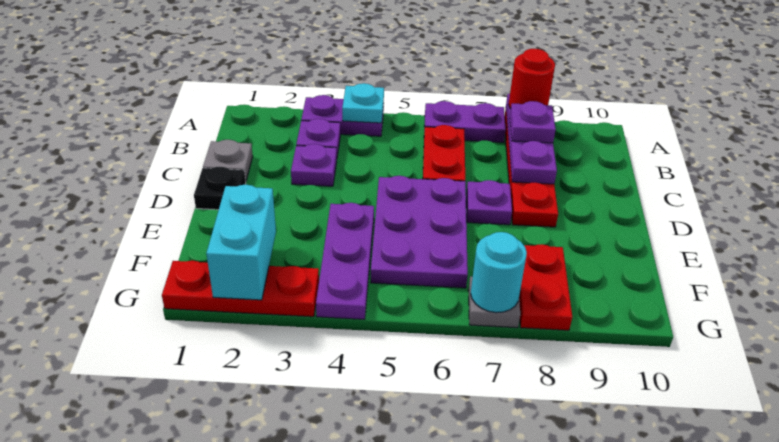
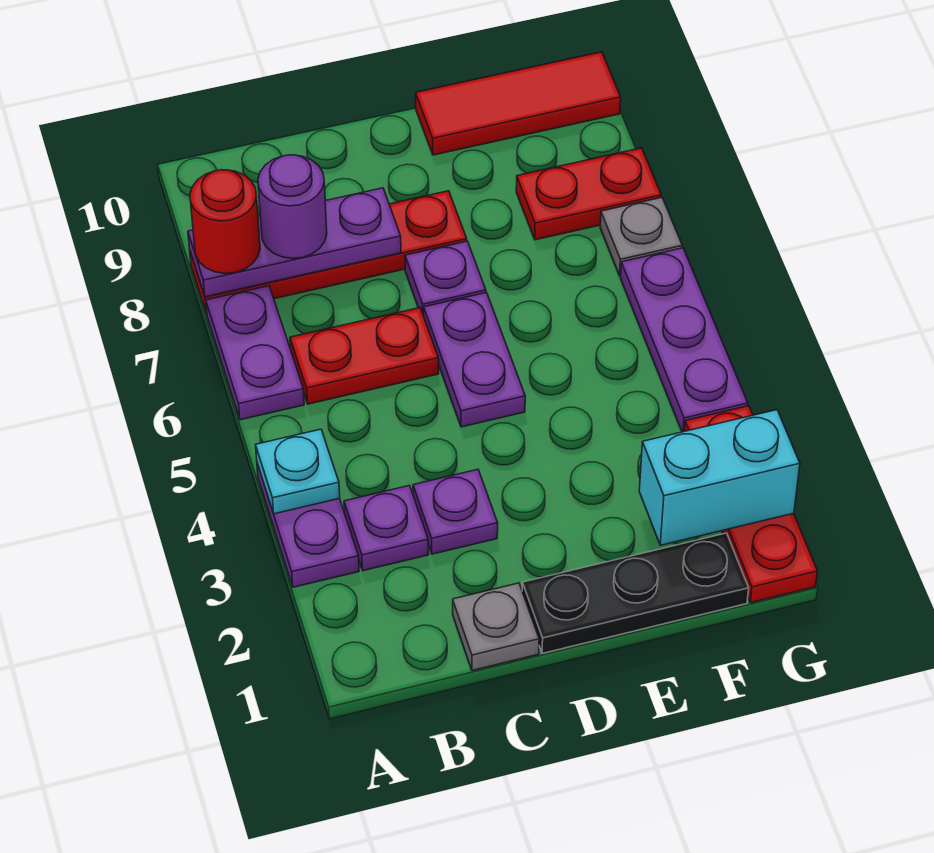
purple 1x1 plate [510,101,556,143] -> purple 1x1 round brick [258,155,327,259]
black 1x1 plate [194,167,246,210] -> black 1x3 plate [522,533,749,653]
purple 2x3 plate [371,176,468,288] -> purple 1x2 plate [424,293,525,427]
purple 1x3 plate [316,203,374,319] -> purple 1x3 plate turned to [621,248,748,432]
none -> red 1x3 tile [416,52,621,155]
cyan 1x1 round brick [471,232,527,313] -> none

